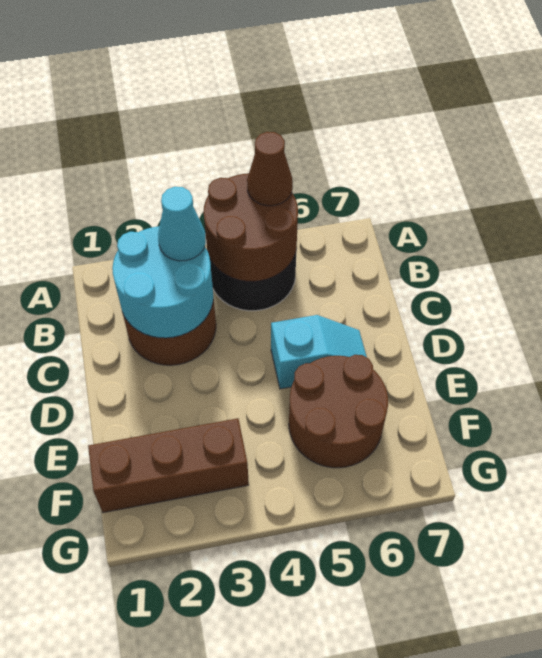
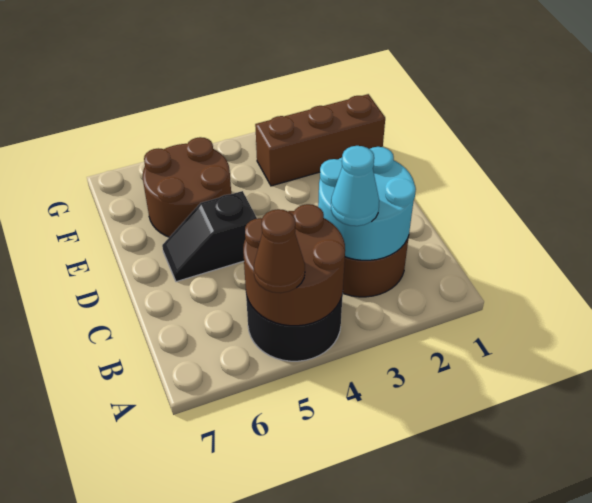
cyan 1x2 slope [271,315,367,389] -> black 1x2 slope [162,191,257,282]

